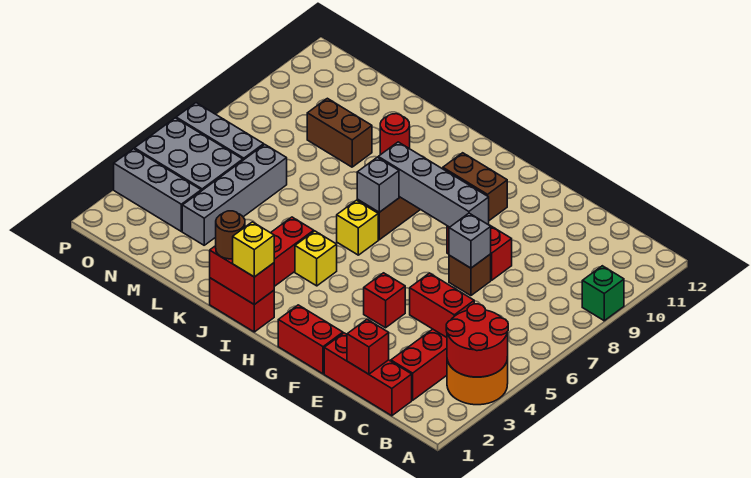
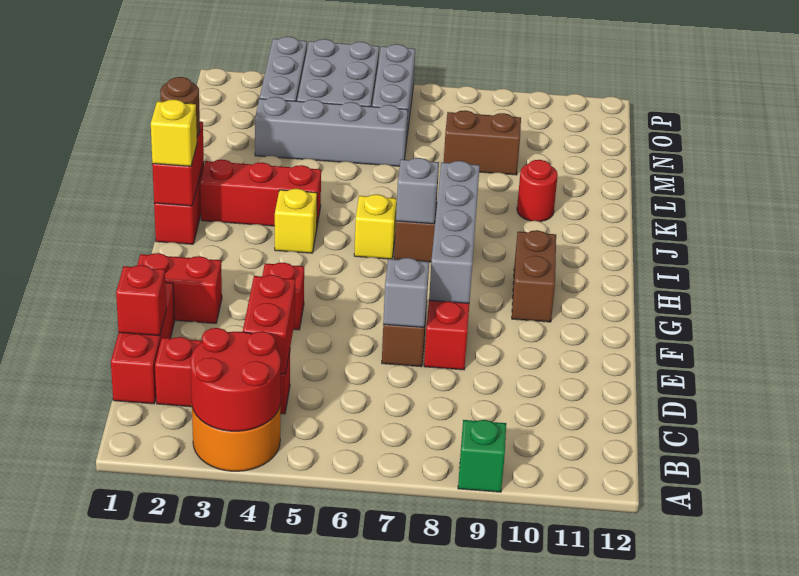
red 1x2 brick [278,305,343,374] -> red 1x2 brick turned to [137,253,222,324]
brown 1x2 brick [307,98,372,167] -> brown 1x2 brick turned to [444,110,521,175]

